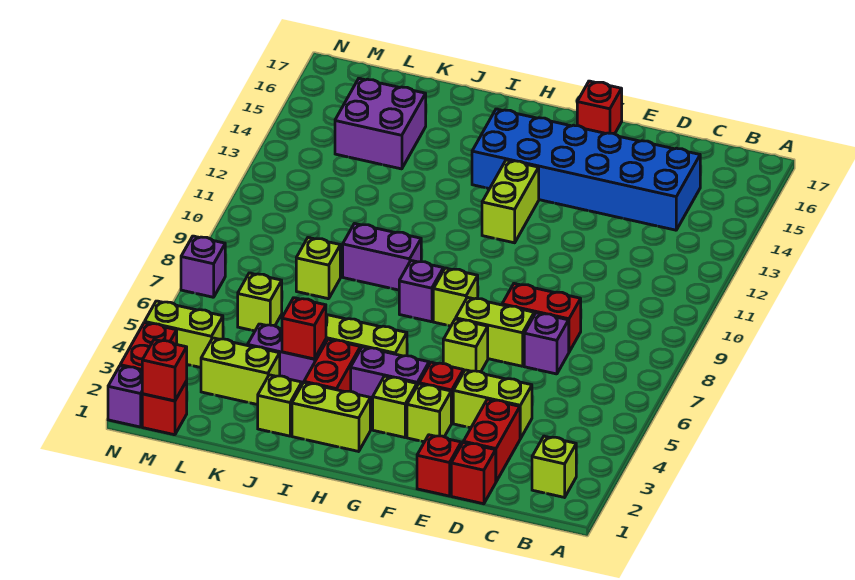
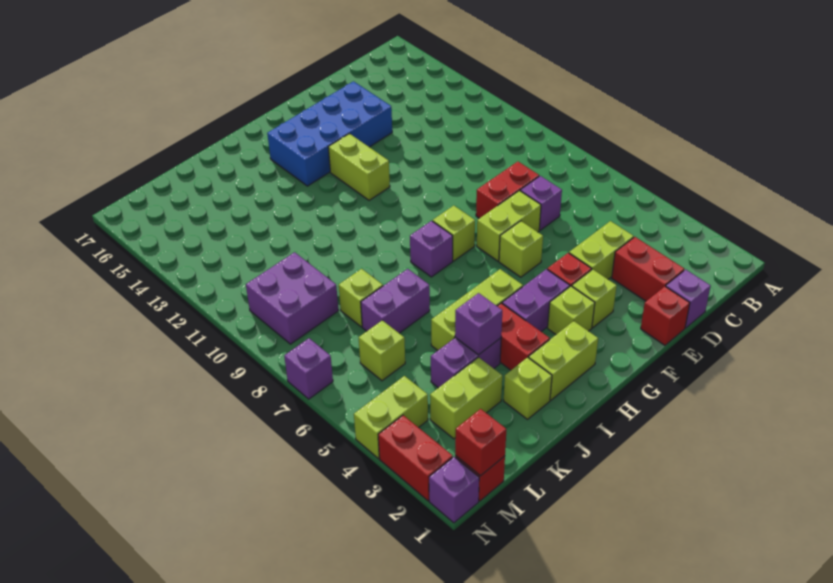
lime 1x1 brick [532,436,576,497] -> none
blue 2x6 brick [472,109,700,230] -> blue 2x4 brick [267,81,392,186]
red 1x1 brick [451,443,496,504] -> purple 1x1 brick [666,270,711,328]
red 1x1 brick [577,81,622,134] -> none
purple 1x2 brick [343,224,421,290] -> purple 1x2 brick moved to [361,269,430,333]
red 1x1 brick [282,298,326,359] -> purple 1x1 brick [455,293,502,355]
purple 2x2 brick [335,78,426,169] -> purple 2x2 brick moved to [246,252,339,344]

